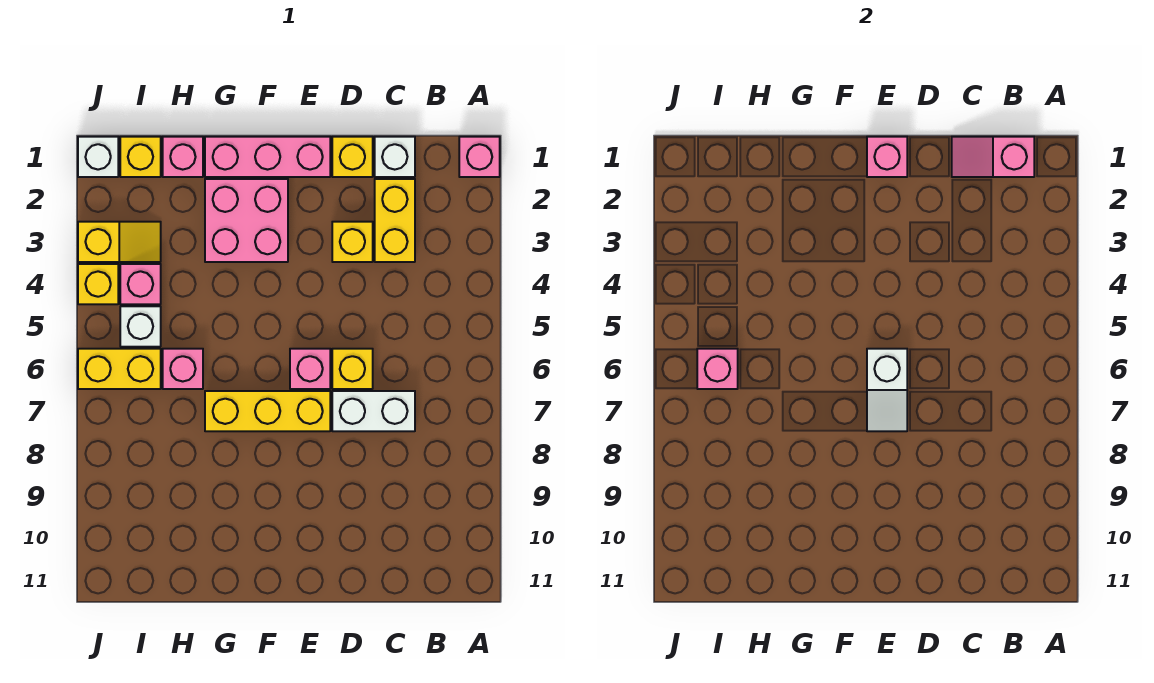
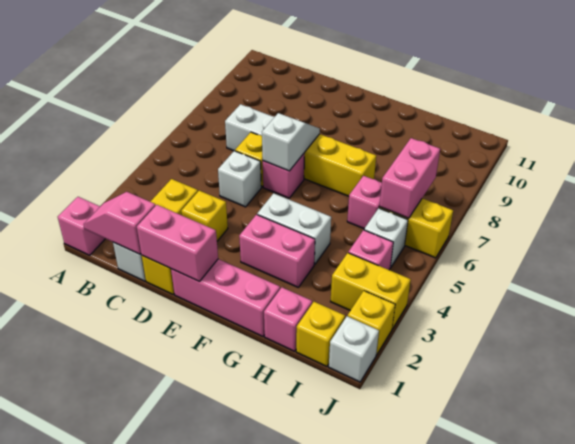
pink 1x2 slope [952,137,1034,177] -> pink 1x2 slope turned to [84,192,156,254]
none -> white 1x1 brick [218,151,261,207]
pink 1x1 brick [867,137,907,177] -> pink 1x2 brick [137,205,218,282]
pink 2x2 brick [205,179,288,262] -> pink 1x2 brick [239,215,315,287]
none -> white 1x2 brick [257,193,331,265]
yellow 1x2 slope [78,222,161,262] -> yellow 1x2 brick [331,253,411,329]
pink 1x1 brick [697,349,738,389] -> pink 1x2 brick [379,138,440,218]
yellow 1x1 brick [78,264,118,304] -> yellow 1x1 brick moved to [348,291,395,355]

